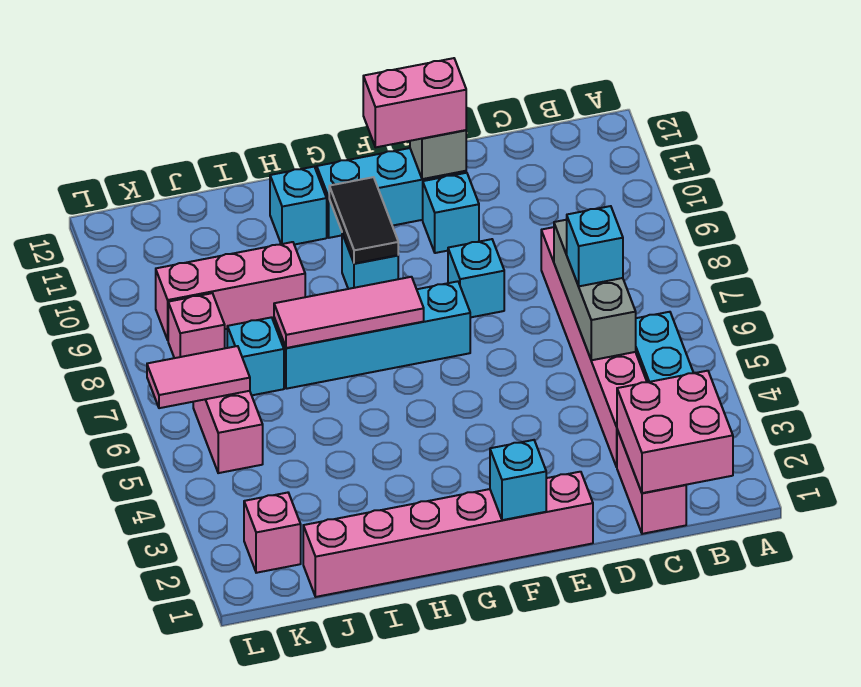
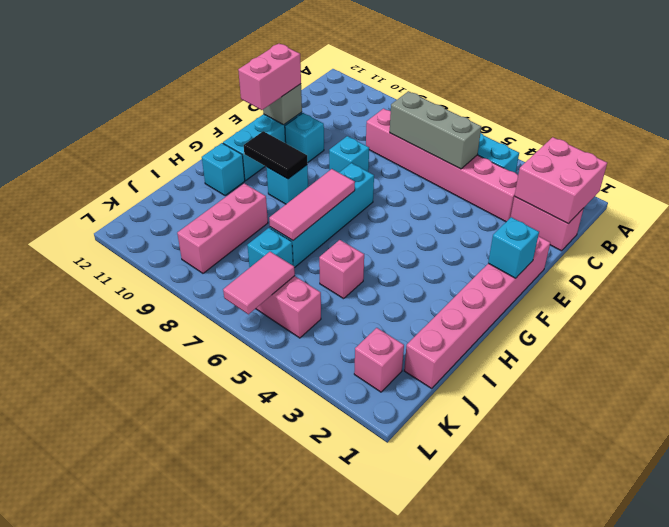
cyan 1x1 brick [567,206,623,286] -> none
pink 1x1 brick [168,293,225,358] -> pink 1x1 brick moved to [319,240,364,299]

